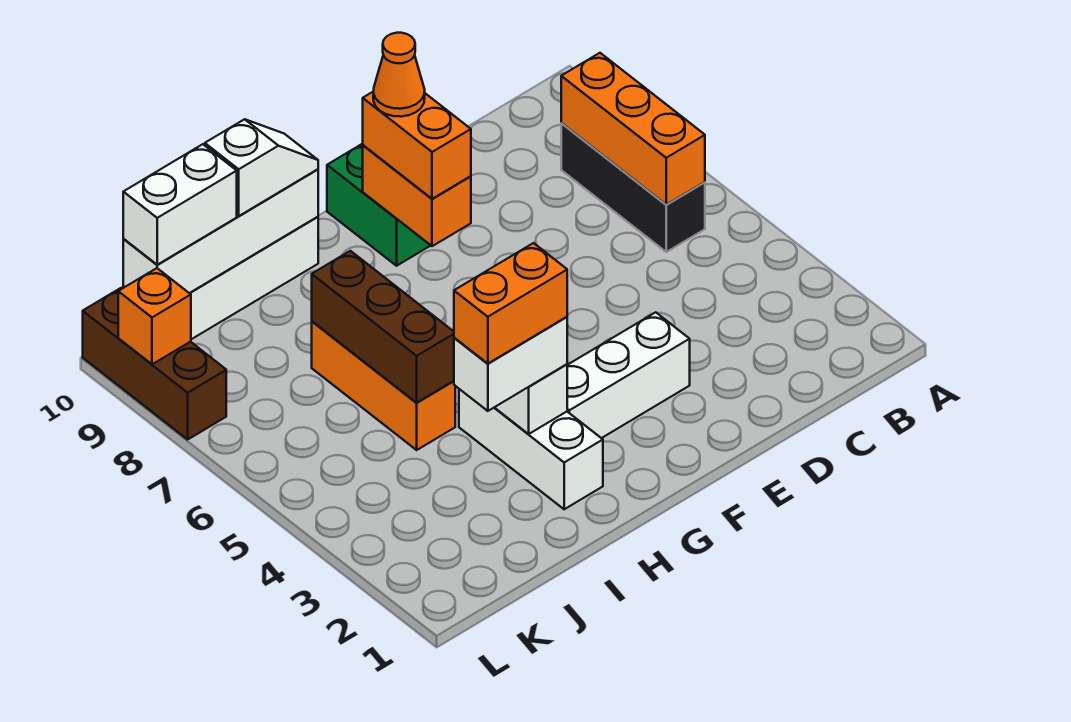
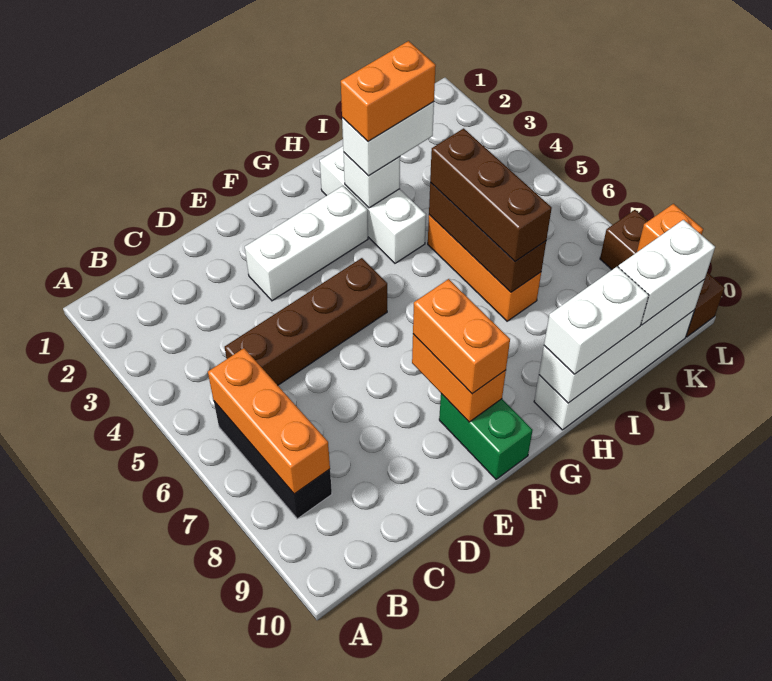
none -> brown 1x4 brick [225,258,387,385]
orange 1x1 cone [373,33,425,117] -> none
white 1x2 slope [205,119,318,216] -> white 1x2 brick [544,267,649,374]
none -> brown 1x3 brick [430,128,552,262]

